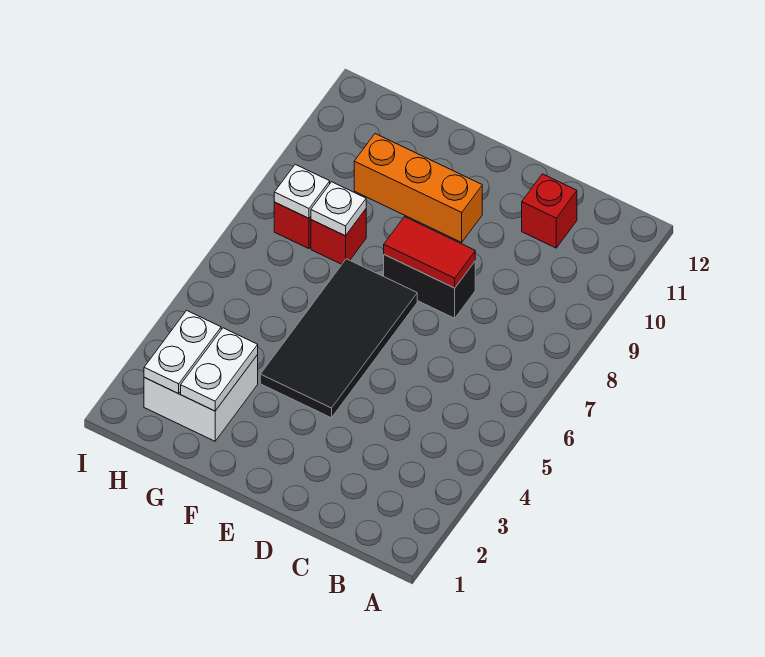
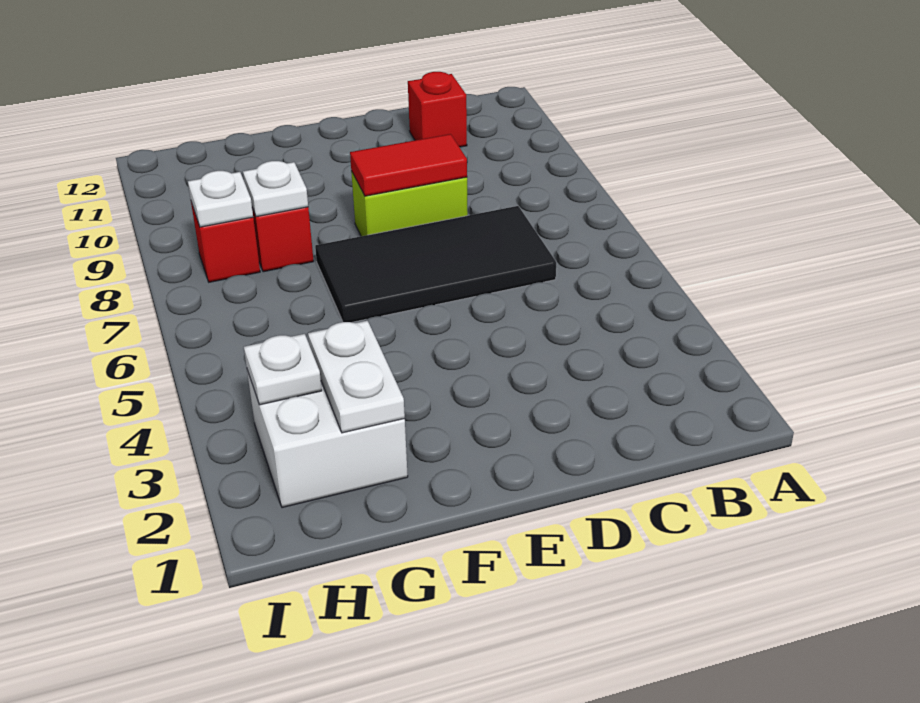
black 1x2 brick [384,255,475,318] -> lime 1x2 brick [351,171,468,236]
black 2x4 tile [260,259,417,418] -> black 2x4 tile turned to [315,206,556,322]
orange 1x3 brick [354,134,482,242] -> none
white 1x2 plate [144,310,221,394] -> white 1x1 plate [244,334,322,405]

